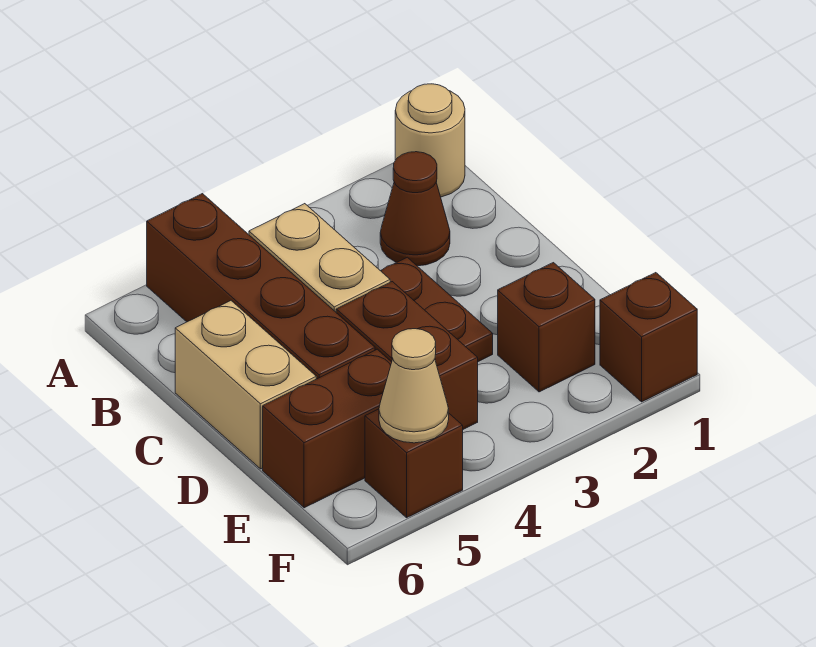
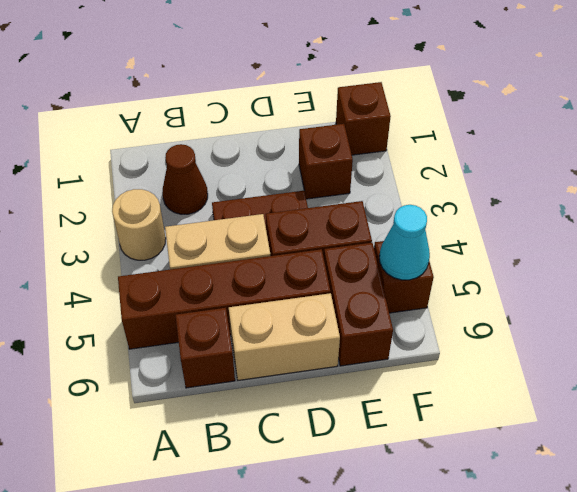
tan 1x1 round brick [395,84,465,197] -> tan 1x1 round brick moved to [112,189,166,260]
none -> brown 1x1 brick [175,308,235,388]
tan 1x1 cone [379,329,449,443] -> cyan 1x1 cone [380,205,430,280]

